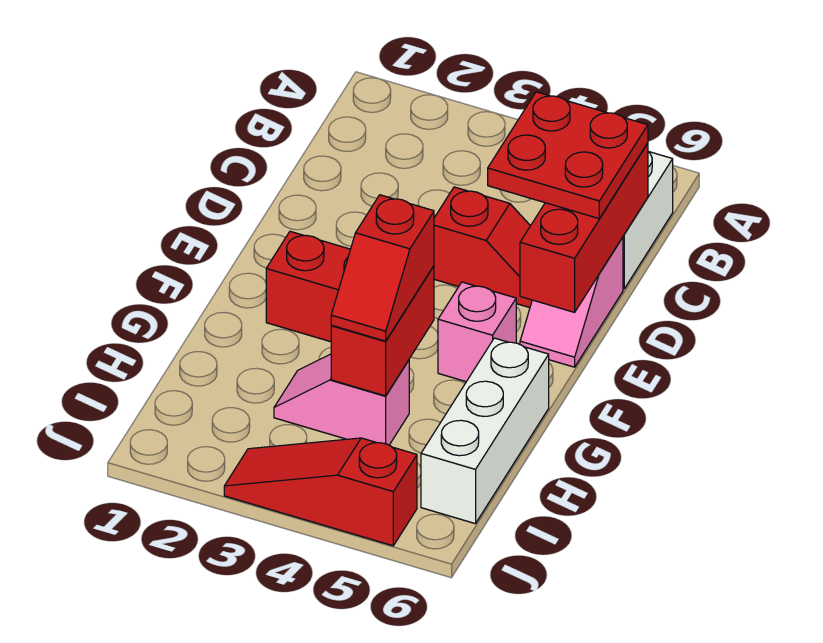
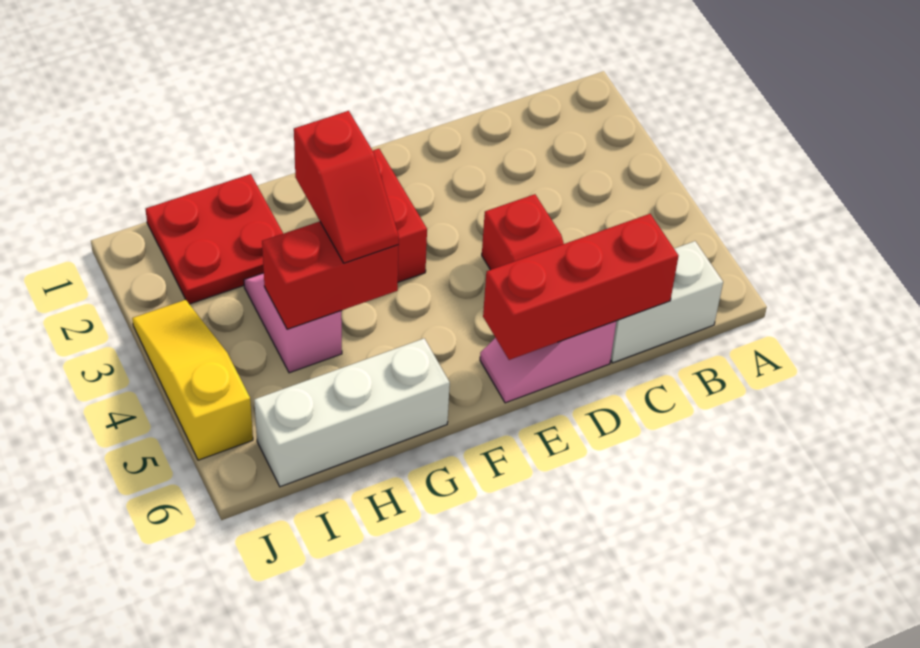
red 2x2 plate [488,92,648,219] -> red 2x2 plate moved to [146,174,283,304]
pink 1x1 brick [438,282,516,382] -> none
red 1x2 slope [331,195,434,341] -> red 1x2 slope turned to [294,111,399,263]
red 1x3 slope [224,438,417,546] -> yellow 1x3 slope [132,300,253,460]

